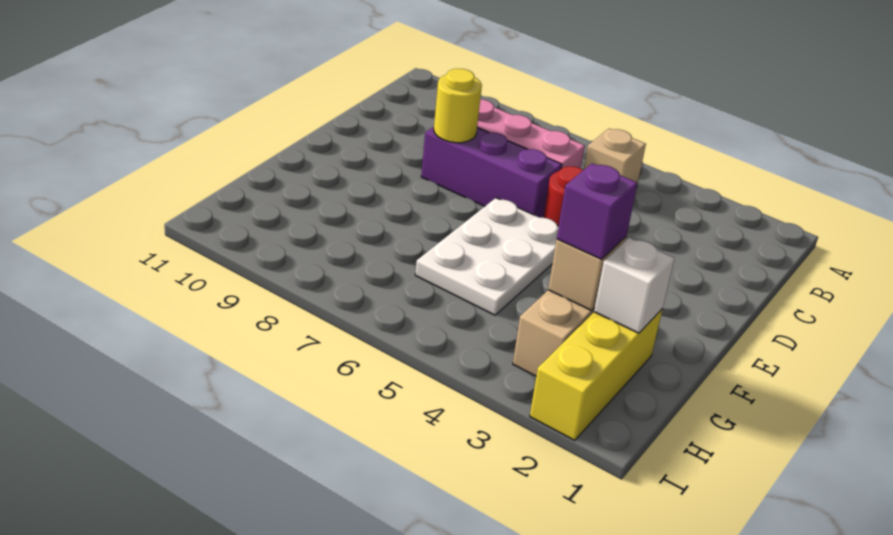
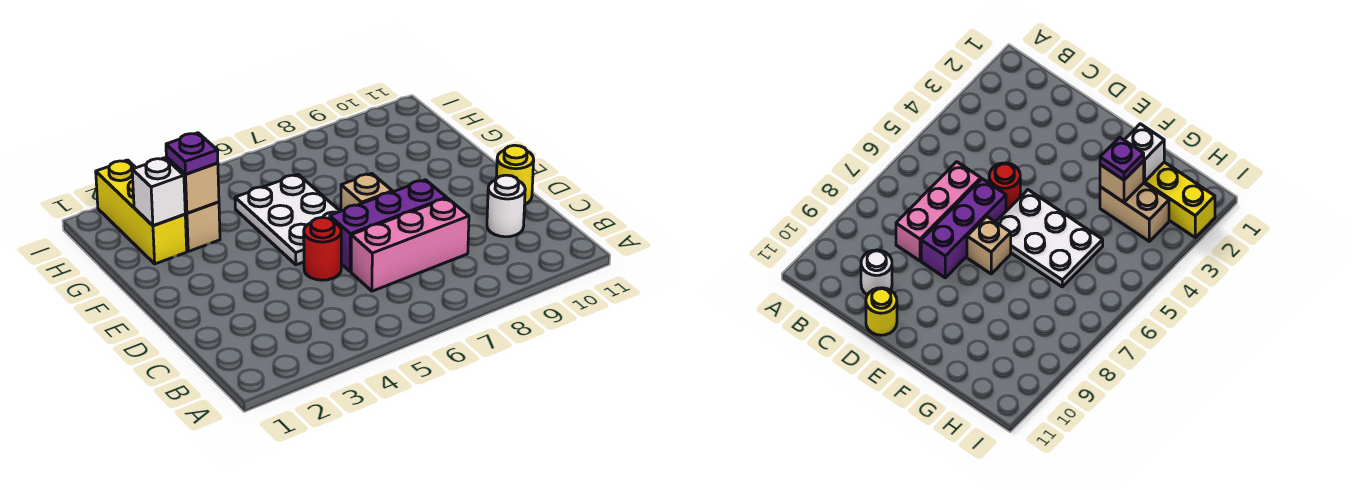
tan 1x1 brick [584,129,646,183] -> tan 1x1 brick moved to [341,173,392,211]
none -> white 1x1 round brick [487,175,525,237]
yellow 1x1 round brick [434,69,482,143] -> yellow 1x1 round brick moved to [496,145,534,204]
purple 1x1 brick [557,163,638,259] -> purple 1x1 plate [166,133,218,174]

